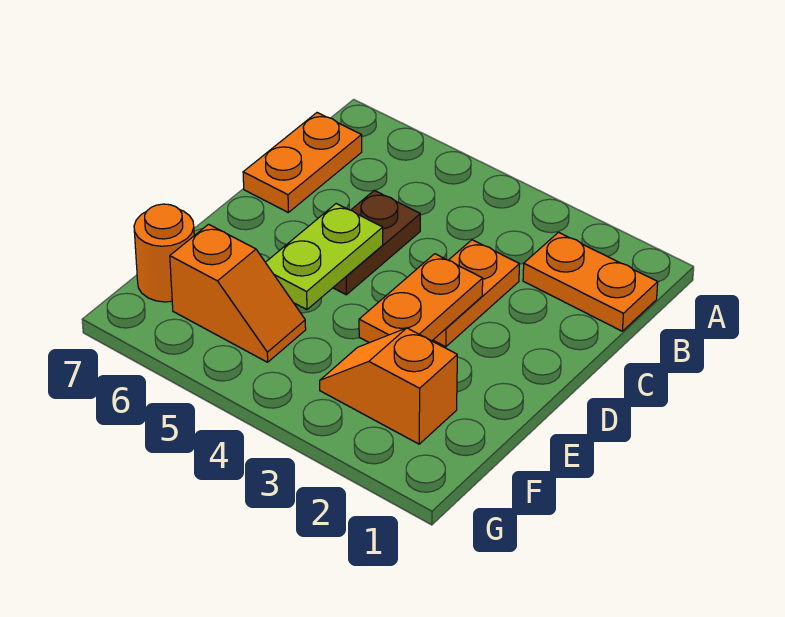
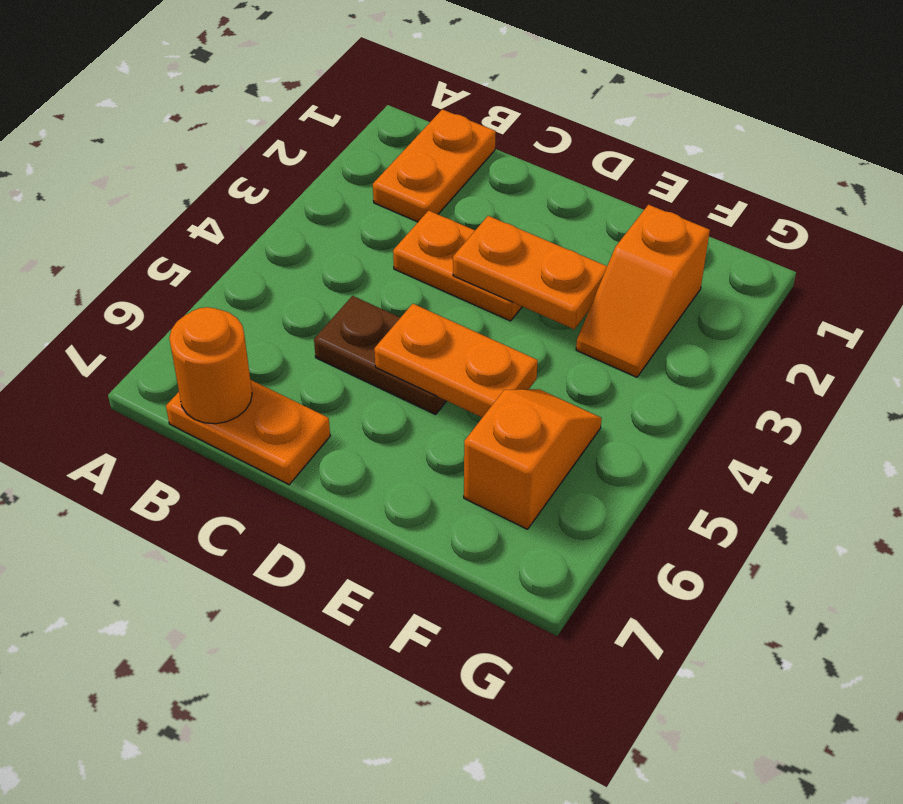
lime 1x2 plate [265,204,383,310] -> orange 1x2 plate [374,304,538,417]
orange 1x1 round brick [134,204,194,302] -> orange 1x1 round brick moved to [169,307,252,424]

